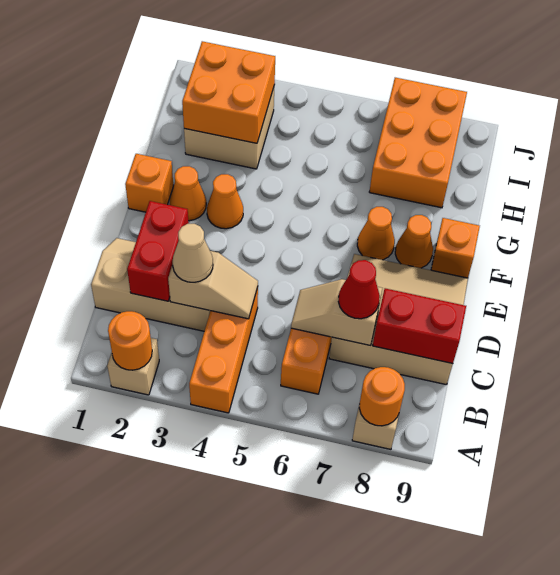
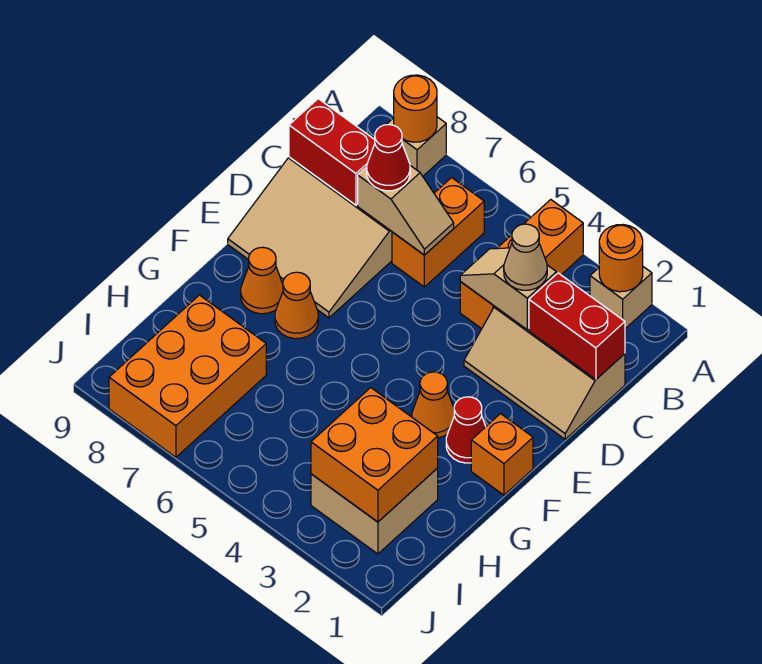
red 1x2 brick [127,201,189,301] -> red 1x2 brick turned to [529,273,625,379]
orange 1x1 cone [170,166,206,221] -> red 1x1 cone [446,397,486,463]
orange 1x1 brick [431,218,480,278] -> none

